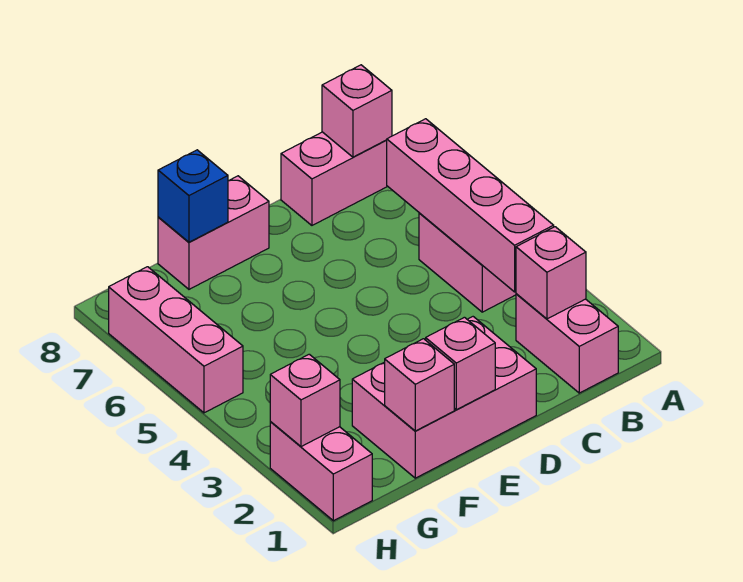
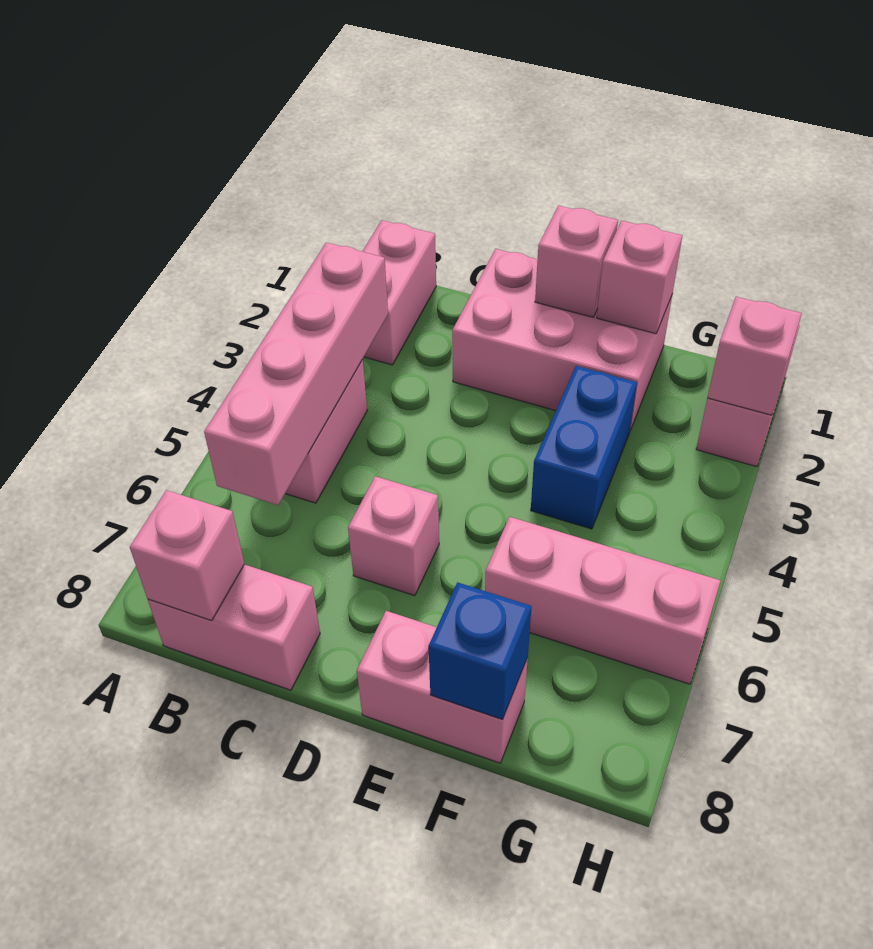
pink 1x1 brick [516,227,586,319] -> pink 1x1 brick moved to [348,476,439,596]
none -> blue 1x2 brick [531,366,637,529]
pink 1x3 brick [109,267,243,413] -> pink 1x3 brick turned to [485,517,721,684]

